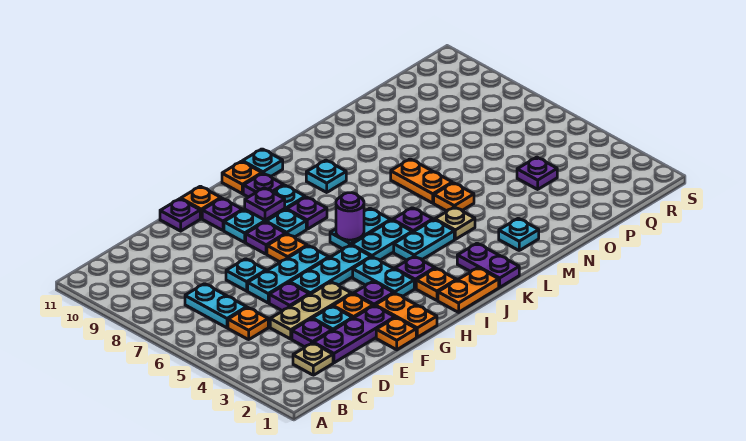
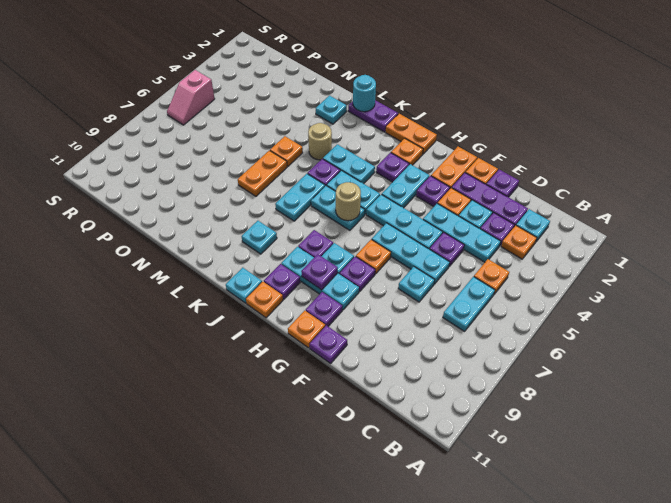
tan 1x1 plate [293,343,333,375] -> cyan 1x1 plate [516,209,550,242]
none -> orange 1x1 plate [501,226,537,259]
tan 1x3 plate [270,282,352,339] -> cyan 1x3 plate [423,203,501,262]
purple 1x1 round brick [336,193,364,240] -> tan 1x1 round brick [336,182,361,221]
purple 1x2 plate [457,243,519,287] -> purple 1x2 plate turned to [348,100,398,132]
none -> cyan 1x2 plate [275,174,325,221]
none -> cyan 1x1 round brick [353,75,376,112]
tan 1x1 plate [435,207,475,239] -> tan 1x1 round brick [308,123,332,160]
purple 1x1 plate [517,157,557,189] -> purple 1x1 plate moved to [486,170,519,197]
none -> pink 1x2 slope [167,70,215,125]

